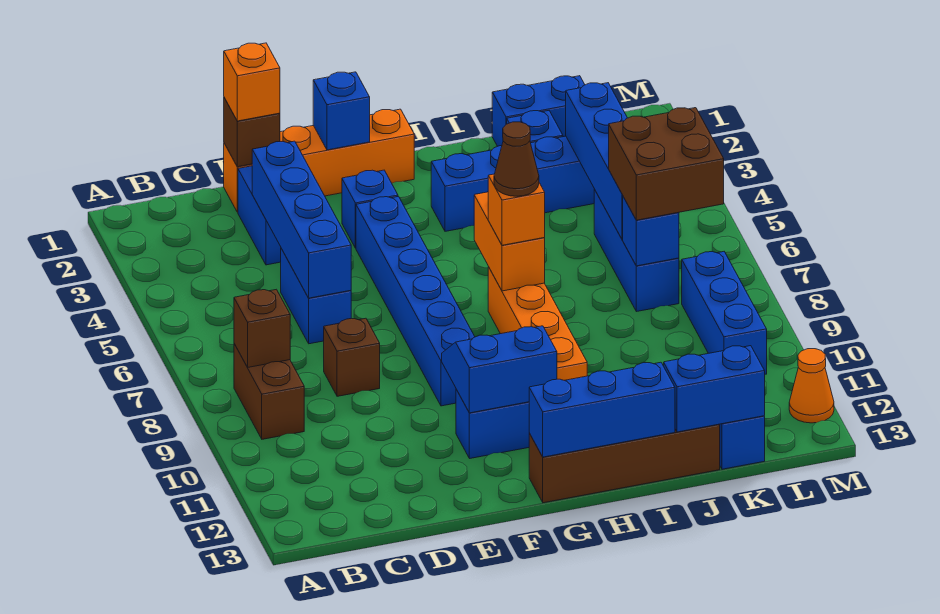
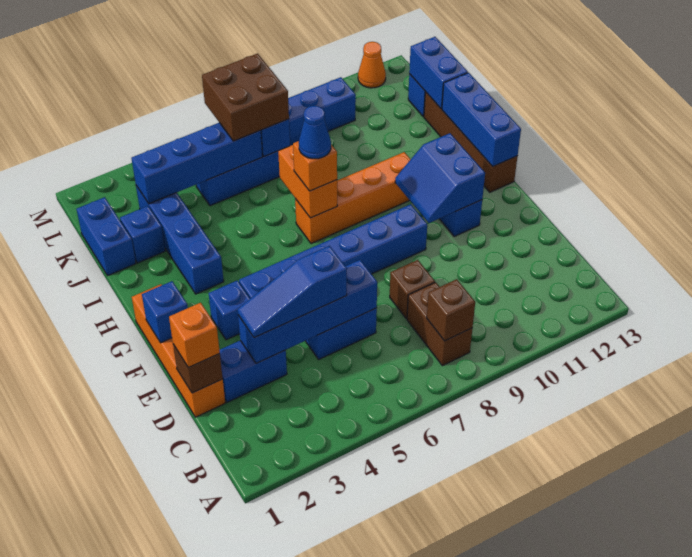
brown 1x2 brick [234,344,304,439] -> brown 1x2 brick turned to [407,282,472,366]
none -> blue 1x3 slope [237,246,347,338]
orange 1x2 brick [474,192,545,291] -> orange 1x2 brick turned to [278,145,337,218]
brown 1x1 cone [494,122,539,196] -> blue 1x1 cone [299,106,331,159]

